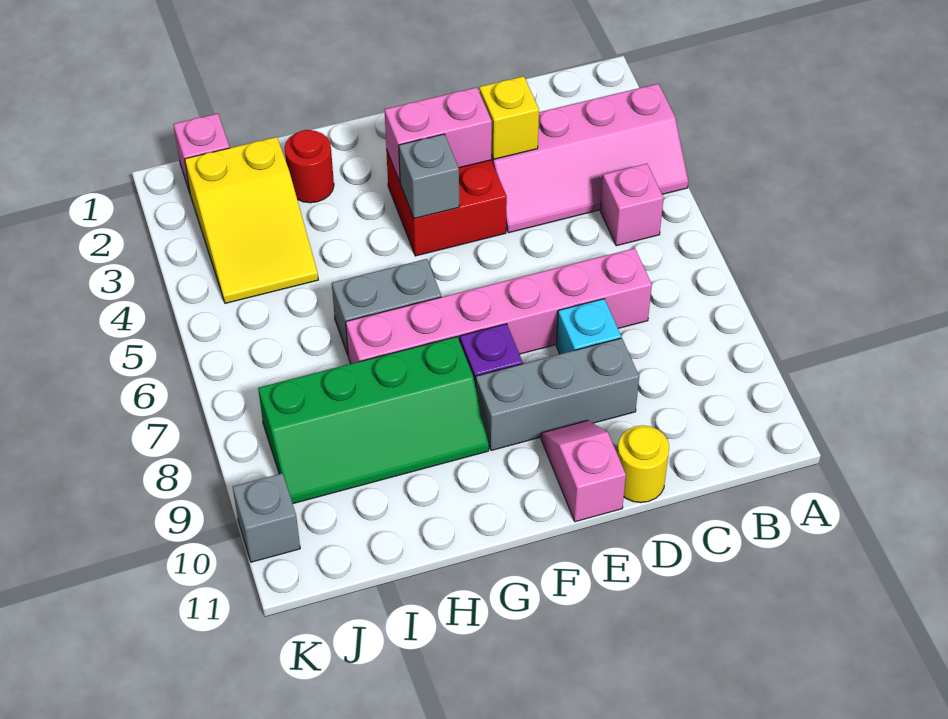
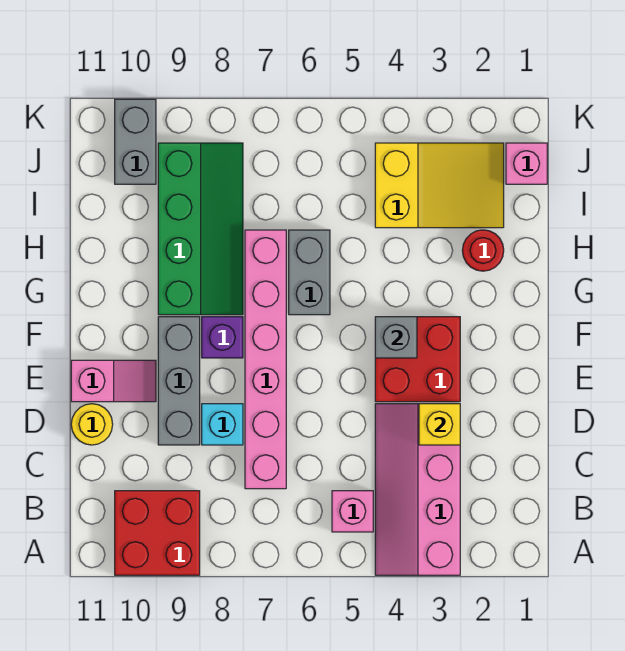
none -> red 2x2 brick [115,491,200,575]
pink 1x2 brick [384,87,492,182] -> none
green 2x4 slope [258,337,489,504] -> green 2x4 slope turned to [158,143,243,315]
yellow 2x3 slope [185,137,318,303] -> yellow 2x3 slope turned to [375,143,504,228]
grey 1x1 brick [233,473,300,562] -> grey 1x2 brick [115,99,156,184]

